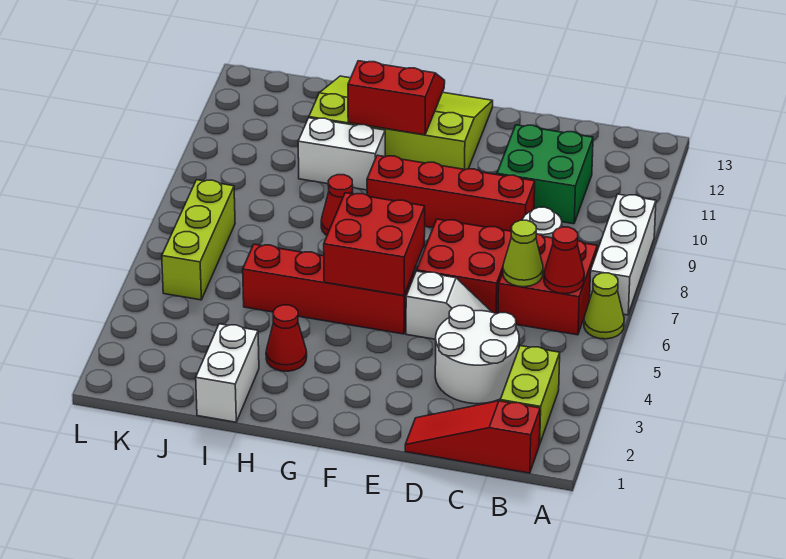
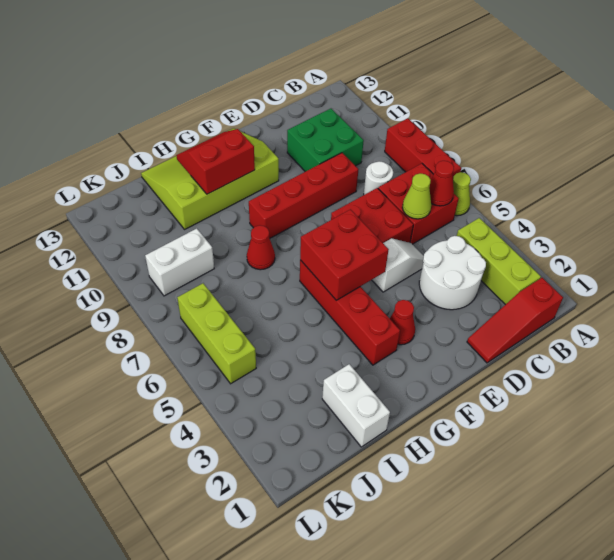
white 1x3 brick [590,194,656,315] -> red 1x3 brick [385,118,461,178]
lime 1x2 brick [500,346,560,445] -> lime 1x3 brick [457,218,541,305]
red 1x4 brick [243,244,414,334] -> red 1x4 brick turned to [300,260,400,365]
red 1x1 cone [266,305,307,371] -> red 1x1 cone moved to [390,300,415,345]
white 1x2 brick [298,118,385,190] -> white 1x2 brick moved to [145,228,214,296]

